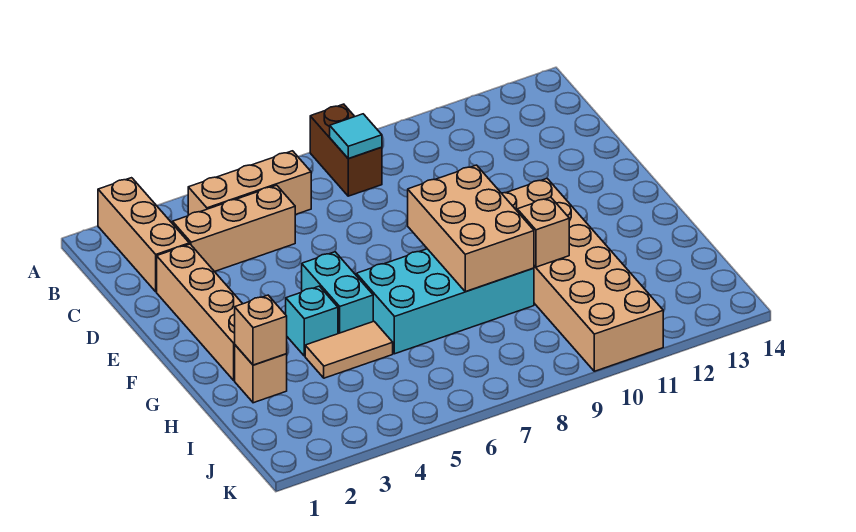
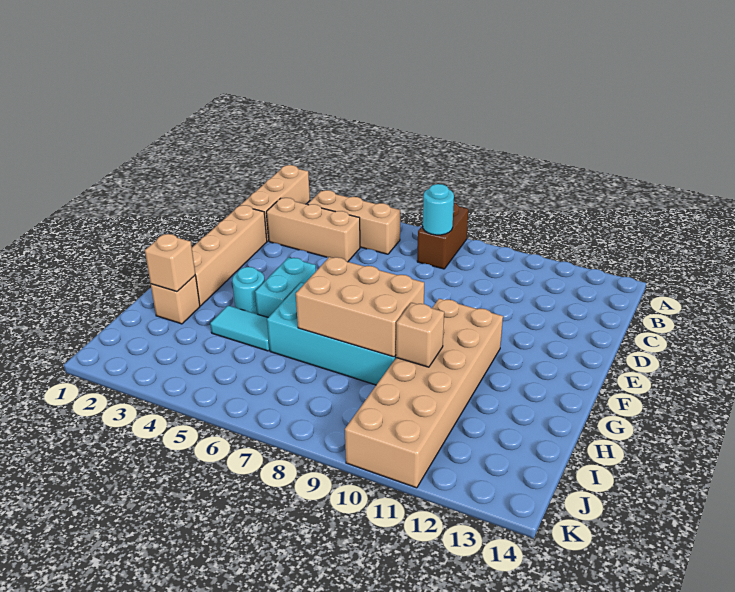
cyan 1x1 tile [330,114,382,158] -> cyan 1x1 round brick [423,184,454,235]
tan 2x3 brick [408,165,534,292] -> tan 2x3 brick turned to [296,257,424,357]
cyan 1x1 brick [286,286,338,356] -> cyan 1x1 round brick [232,267,265,314]
tan 1x2 tile [305,321,393,378] -> cyan 1x2 tile [210,306,270,351]

